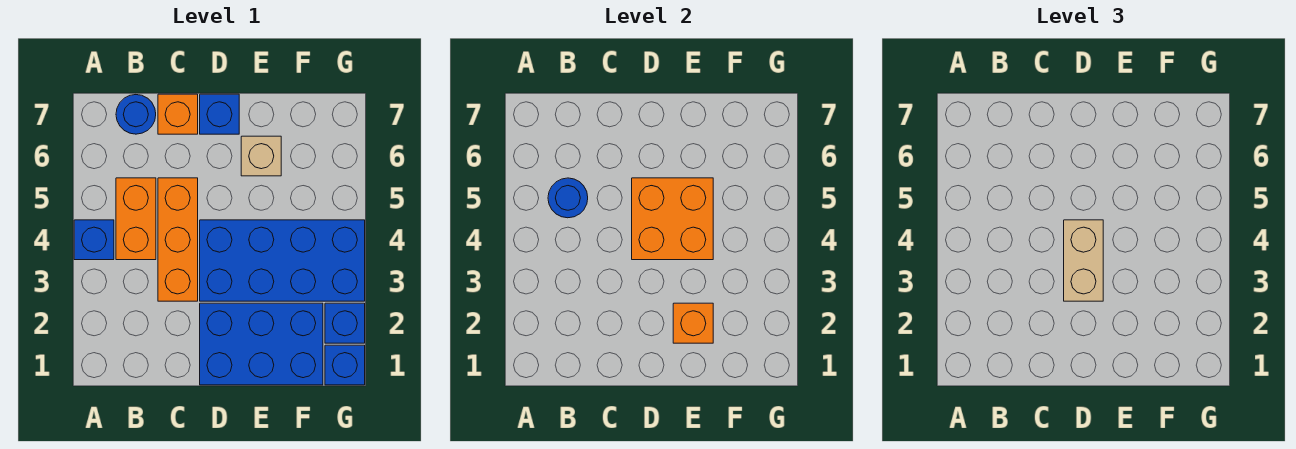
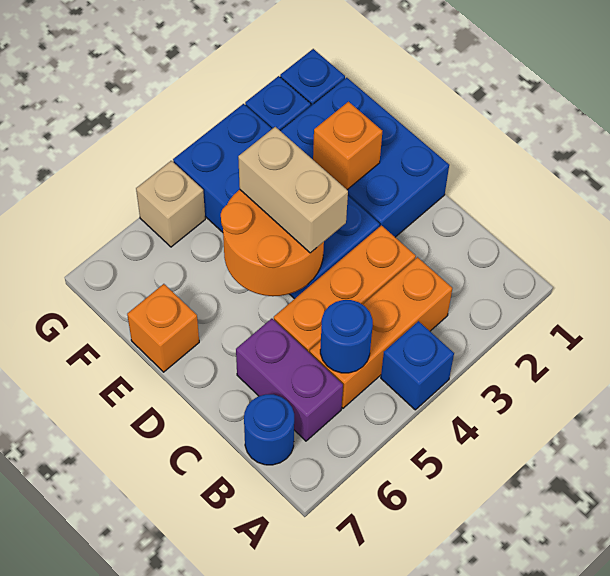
orange 1x2 brick [116,178,156,260] -> orange 1x3 brick [310,257,452,408]
none -> purple 1x2 brick [236,319,343,441]
orange 1x1 brick [158,94,198,134] -> orange 1x1 brick moved to [127,284,199,372]
tan 1x2 brick [1064,220,1103,301] -> tan 1x2 brick turned to [238,127,348,253]
orange 2x2 brick [632,178,713,260] -> orange 2x2 round brick [221,190,324,296]
blue 1x1 brick [200,94,239,134] -> none
tan 1x1 brick [241,136,281,176] -> tan 1x1 brick moved to [136,161,205,247]

